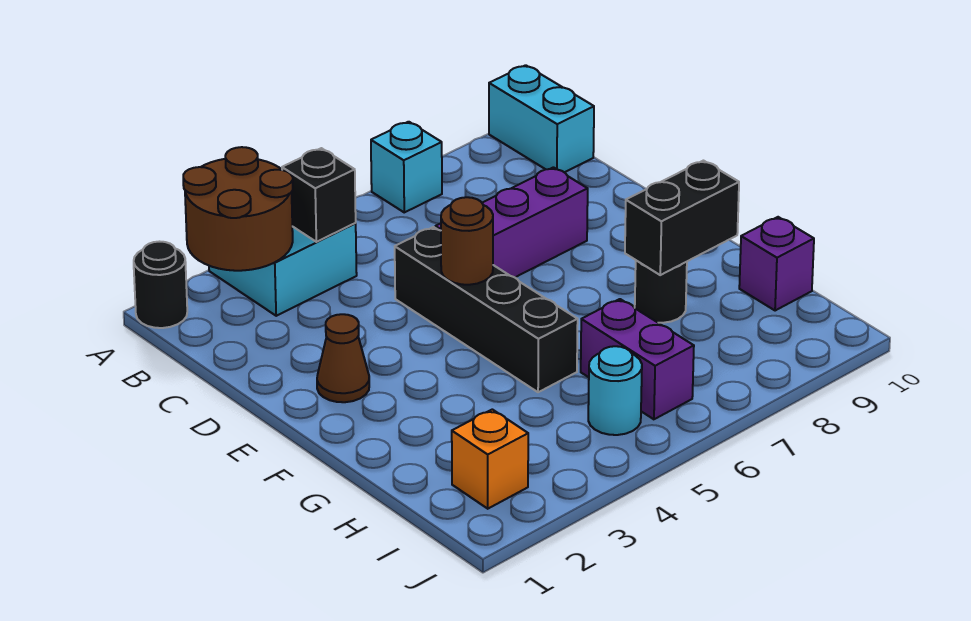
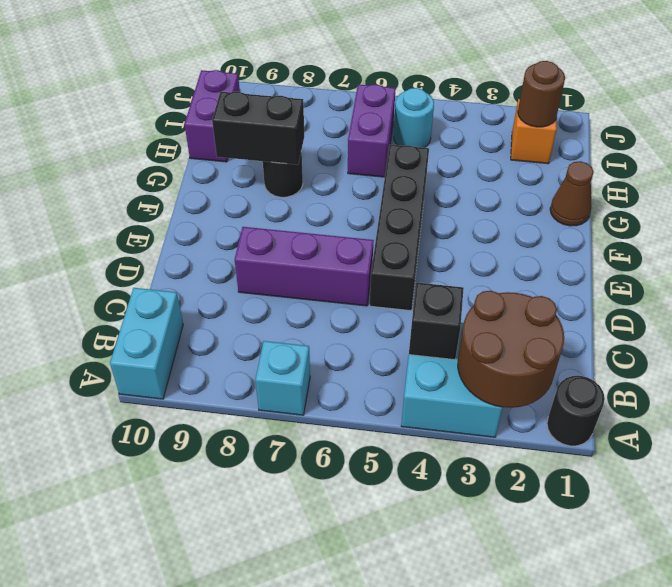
brown 1x1 cone [317,314,369,402] -> brown 1x1 cone moved to [550,161,594,226]
brown 1x1 round brick [441,197,493,285] -> brown 1x1 round brick moved to [518,61,565,127]
purple 1x1 brick [739,217,814,311] -> purple 1x2 brick [185,70,240,162]

